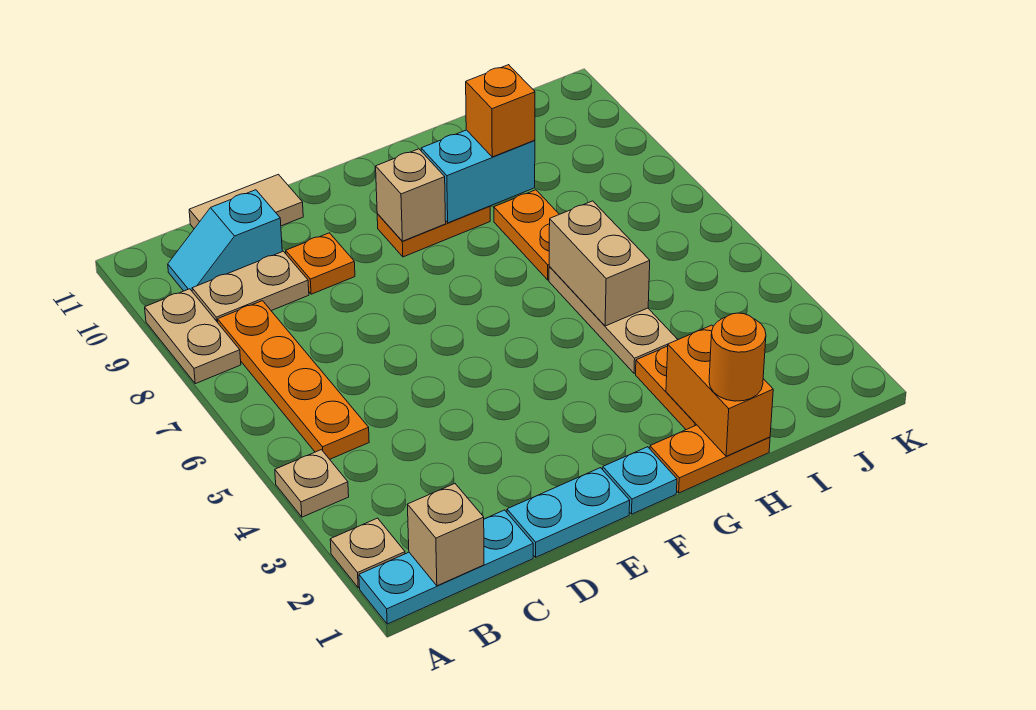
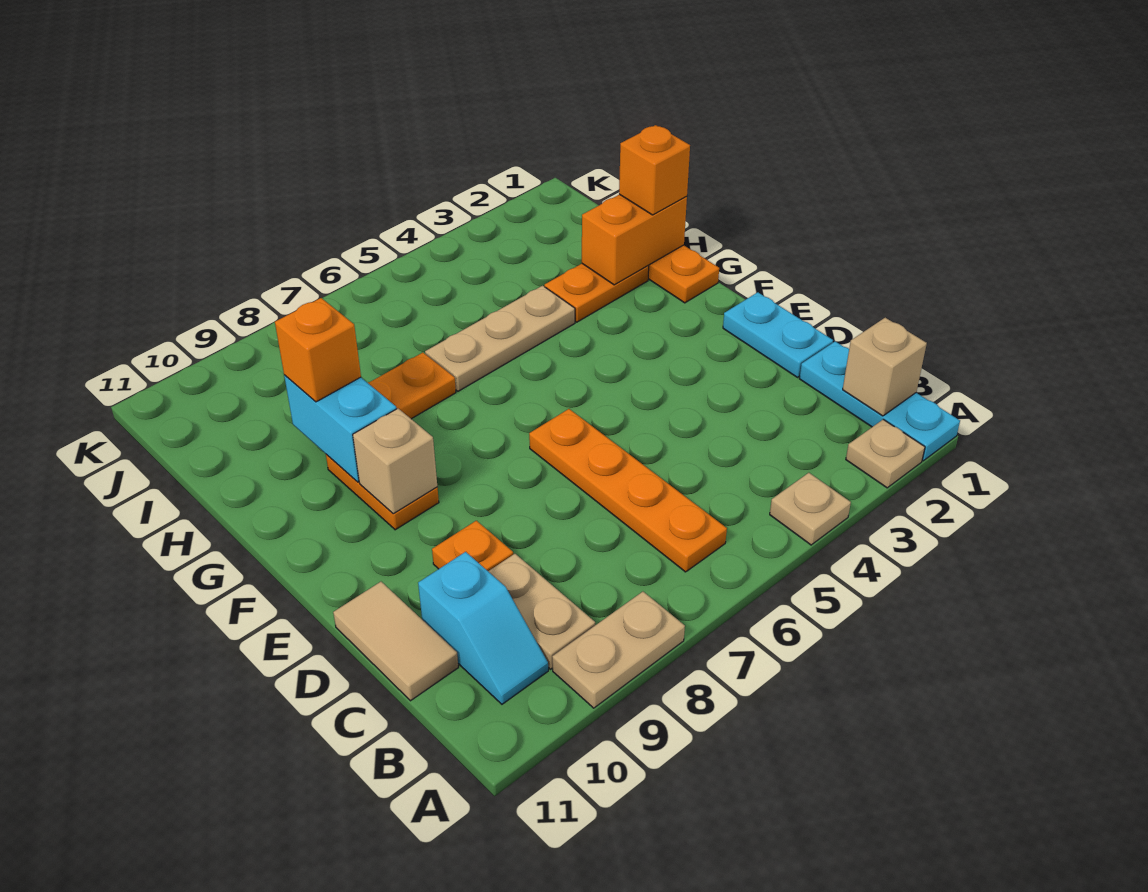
orange 1x4 plate [218,301,369,459] -> orange 1x4 plate turned to [529,409,727,572]
cyan 1x1 plate [603,447,677,514] -> none
orange 1x1 round brick [709,313,766,401] -> orange 1x1 brick [619,125,690,215]
tan 1x2 brick [549,201,650,326] -> none

